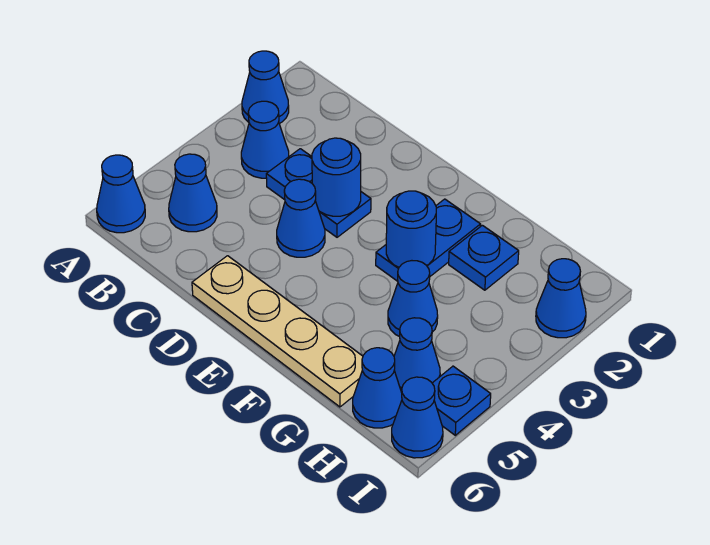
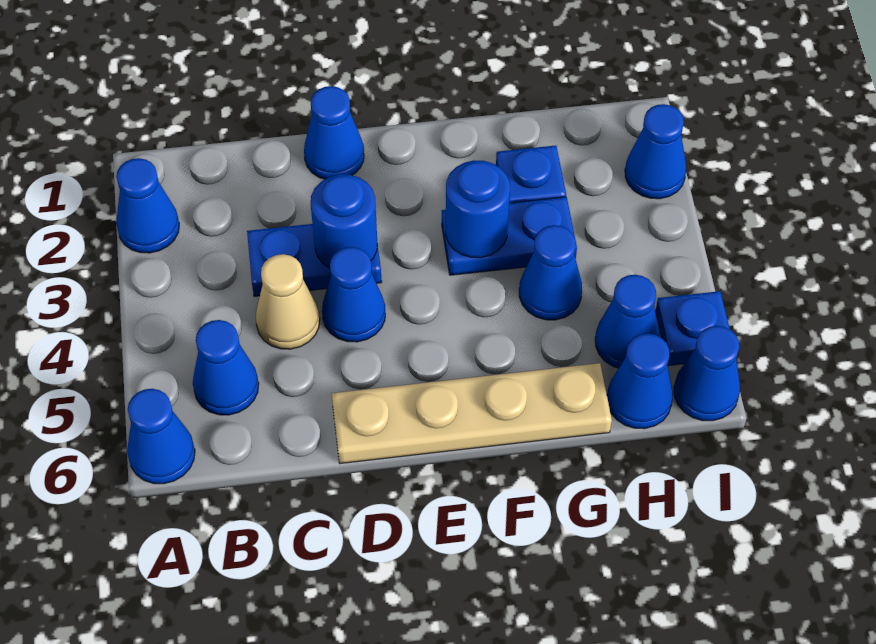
blue 1x1 cone [241,101,289,178] -> blue 1x1 cone moved to [304,86,364,179]
none -> tan 1x1 cone [256,254,320,349]
blue 1x2 plate [376,199,481,281] -> blue 1x2 plate turned to [442,197,577,275]

